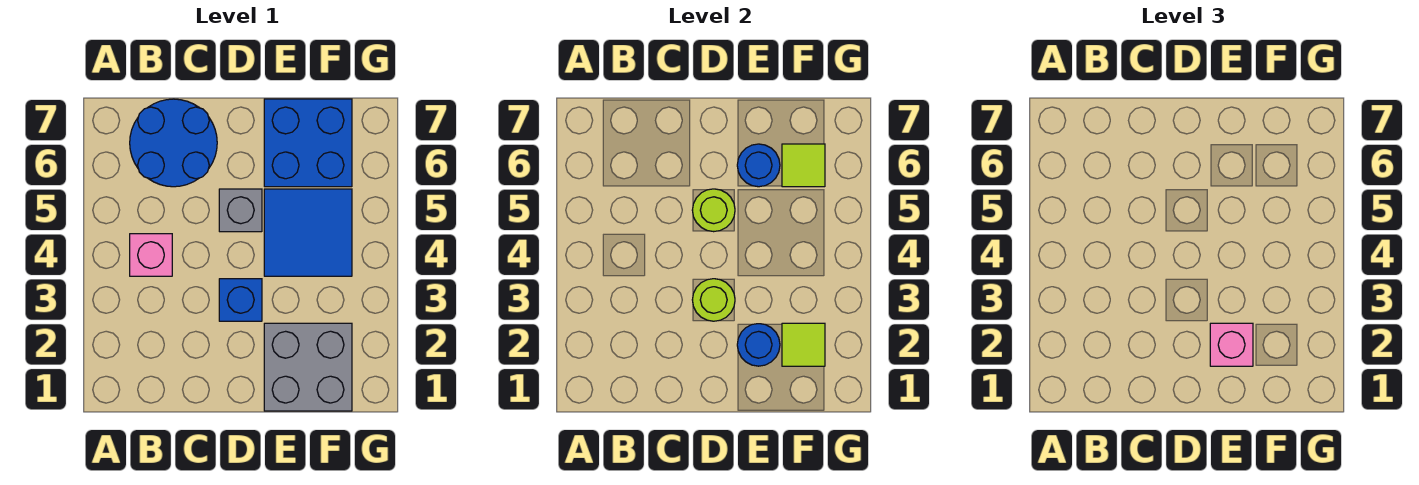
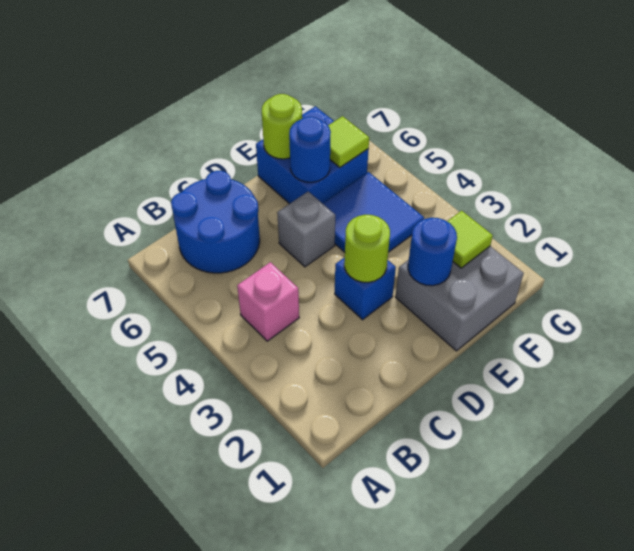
lime 1x1 round brick [692,189,735,232] -> lime 1x1 round brick moved to [262,94,302,159]
pink 1x1 brick [1210,323,1253,366] -> none

